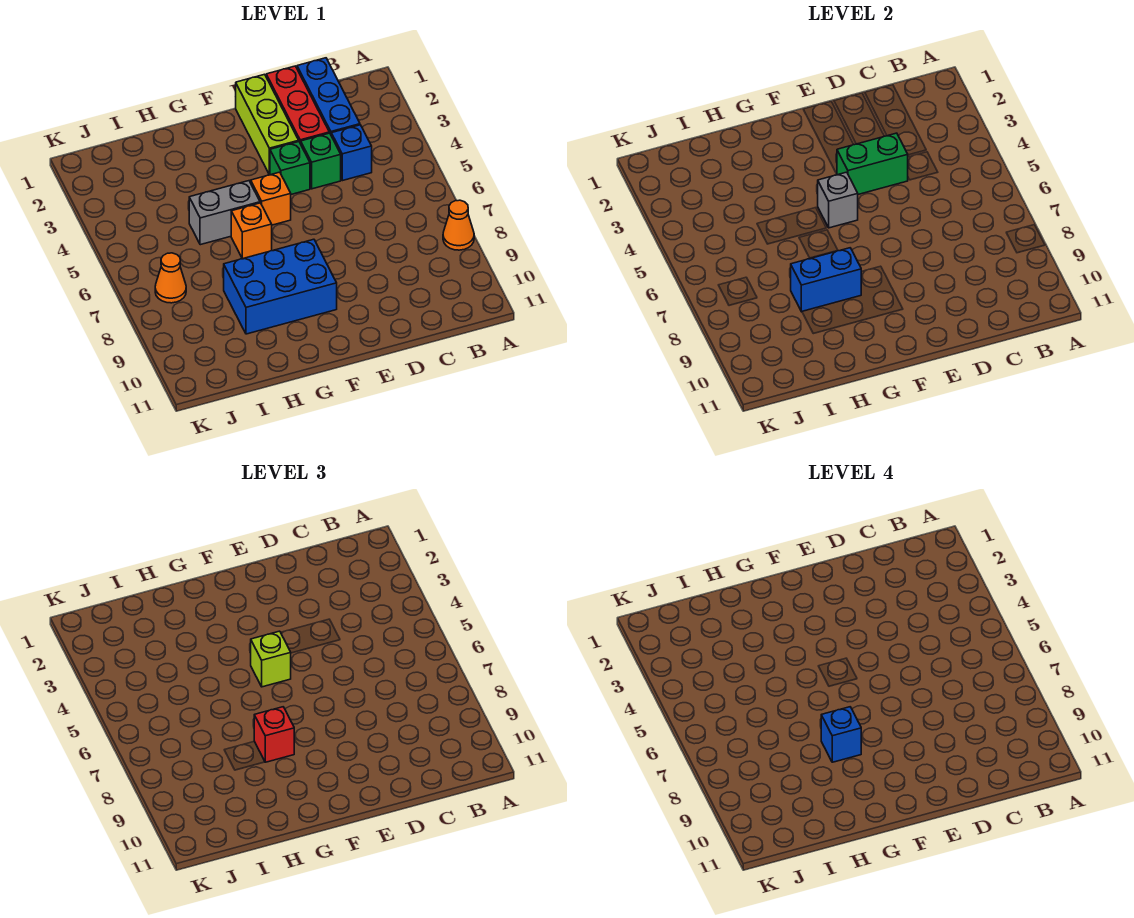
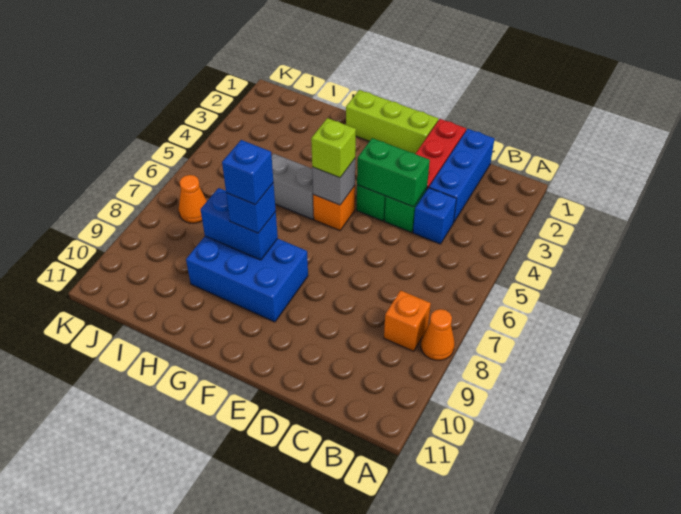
lime 1x3 brick [236,74,299,175] -> lime 1x3 brick turned to [346,90,438,154]
orange 1x1 brick [231,203,272,259] -> orange 1x1 brick moved to [384,290,431,351]
red 1x1 brick [254,707,294,762] -> blue 1x1 brick [226,183,276,233]

